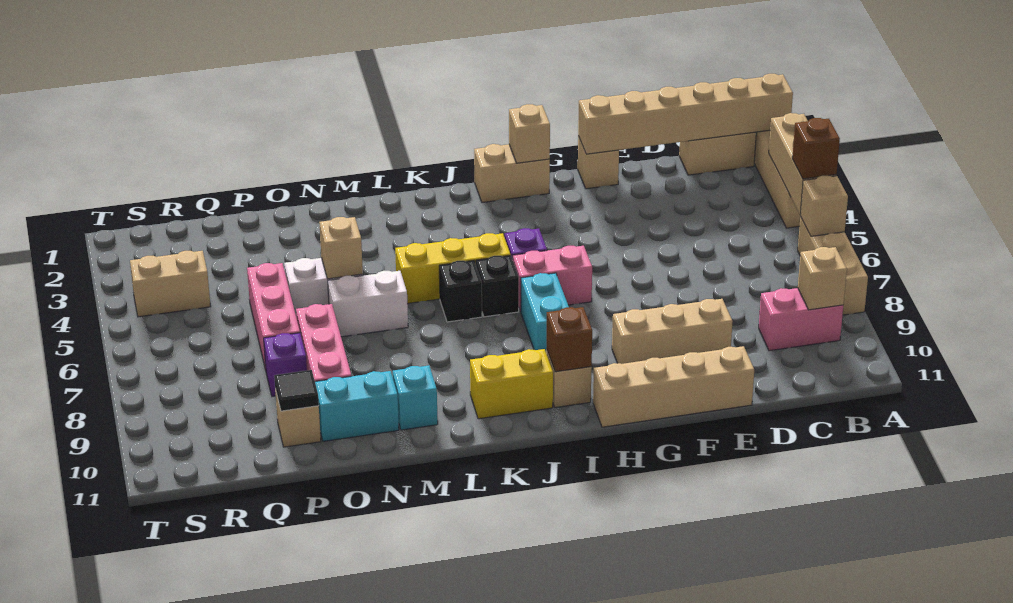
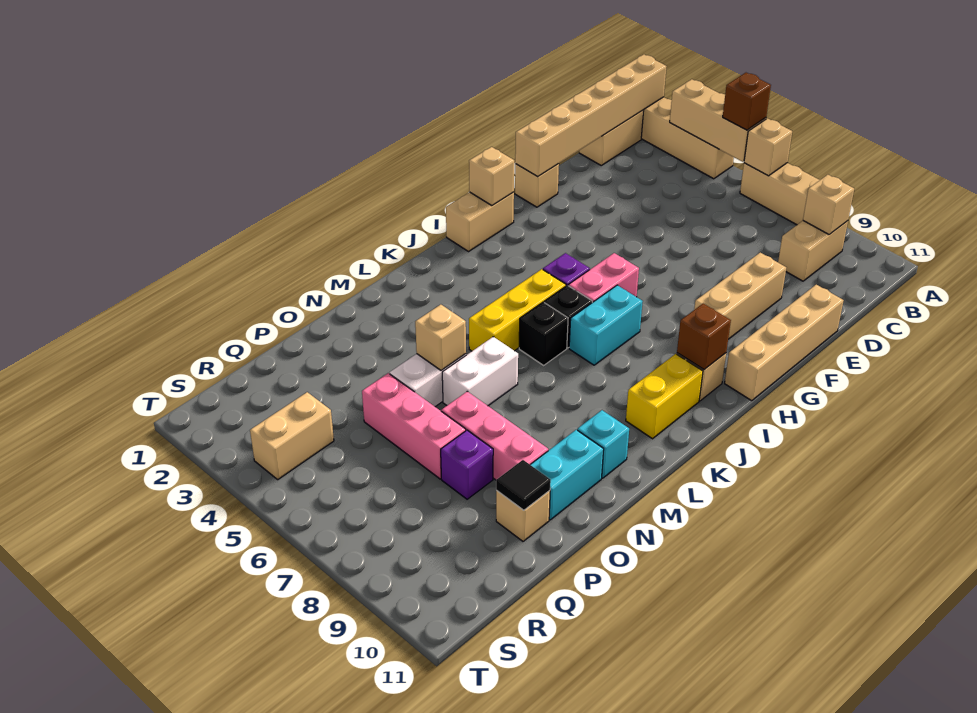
pink 1x2 brick [759,288,843,351] -> tan 1x2 brick [778,221,848,281]
cyan 1x2 brick [521,273,569,351] -> cyan 1x2 brick turned to [569,285,643,365]

